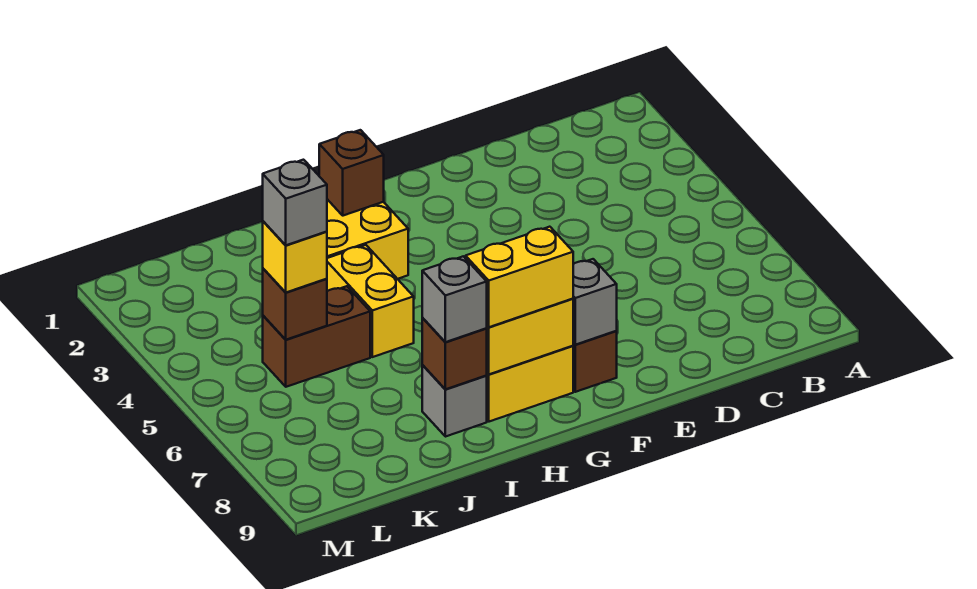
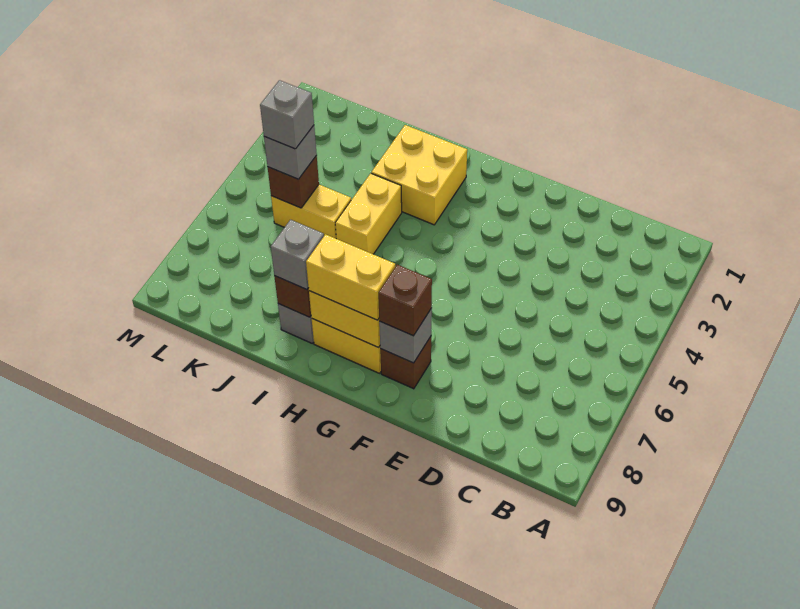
brown 1x1 brick [319,130,384,216] -> brown 1x1 brick moved to [378,265,432,336]
brown 1x2 brick [263,286,370,387] -> yellow 1x2 brick [271,185,351,238]
yellow 1x1 brick [263,221,327,292] -> grey 1x1 brick [264,125,317,179]

